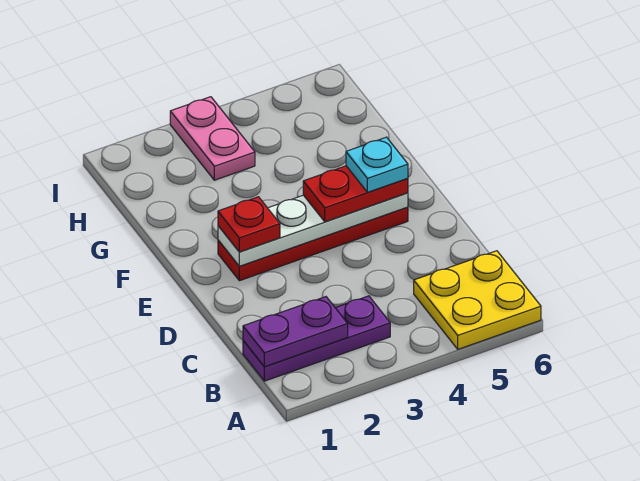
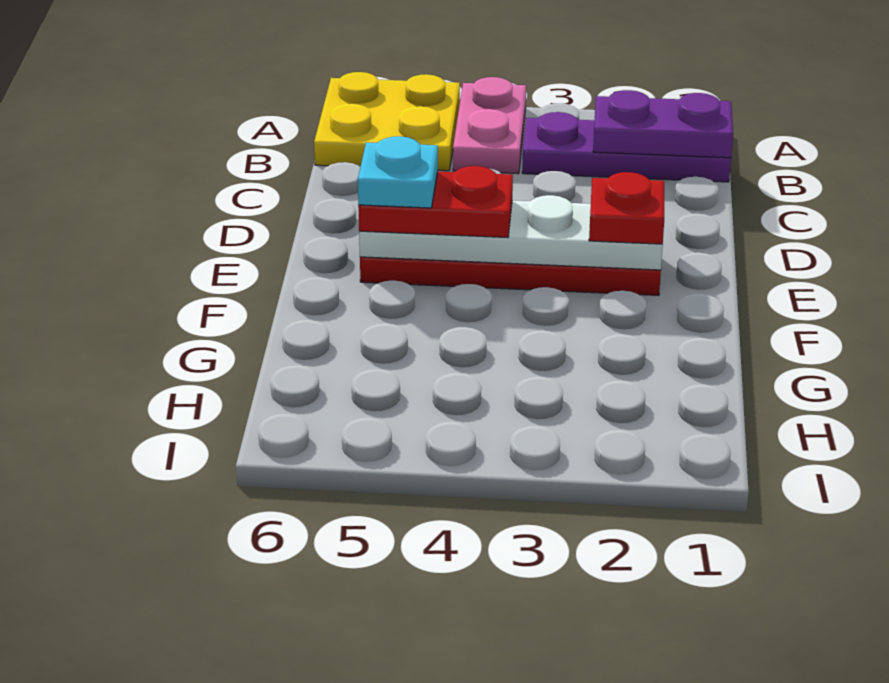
pink 1x2 plate [170,97,255,180] -> pink 1x2 plate moved to [453,77,526,174]

